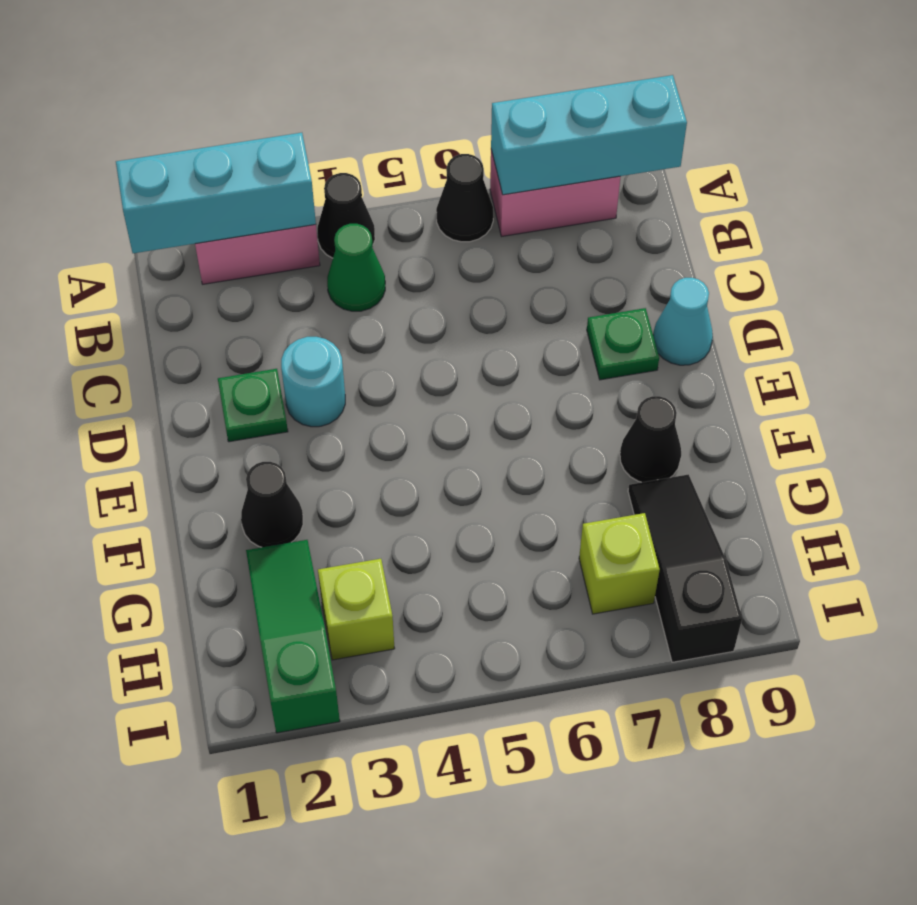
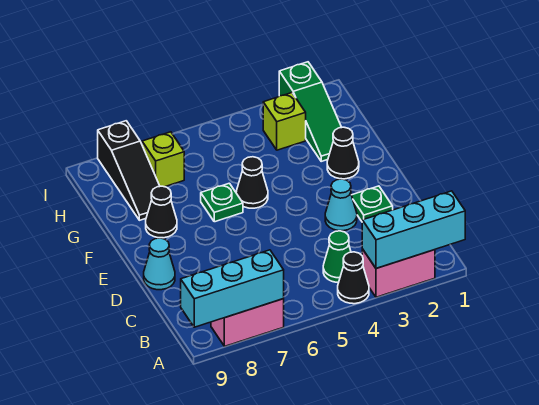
black 1x1 cone [436,154,493,242] -> black 1x1 cone moved to [236,157,268,208]
cyan 1x1 round brick [281,337,345,427] -> cyan 1x1 cone [325,179,357,231]
green 1x1 plate [587,308,659,380] -> green 1x1 plate moved to [201,183,243,222]

